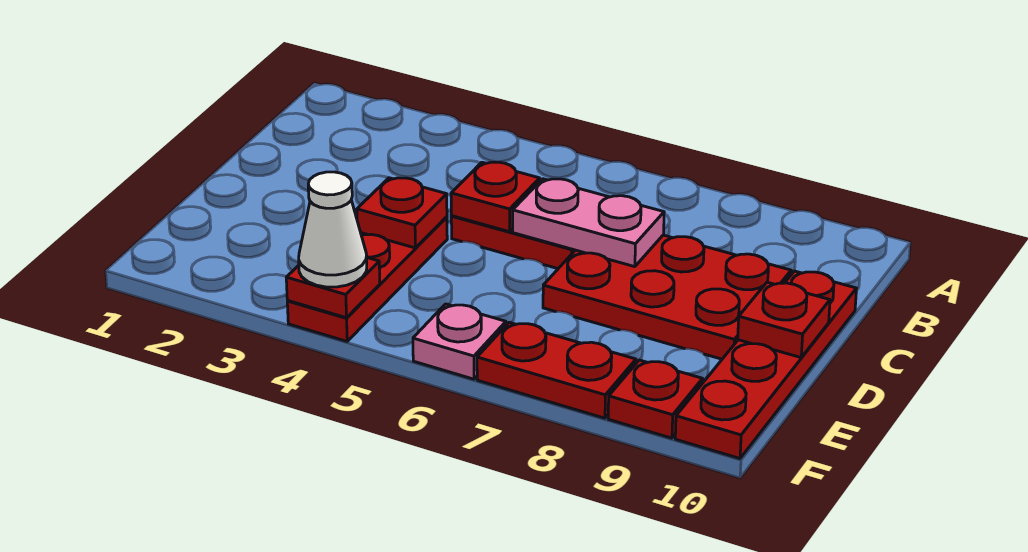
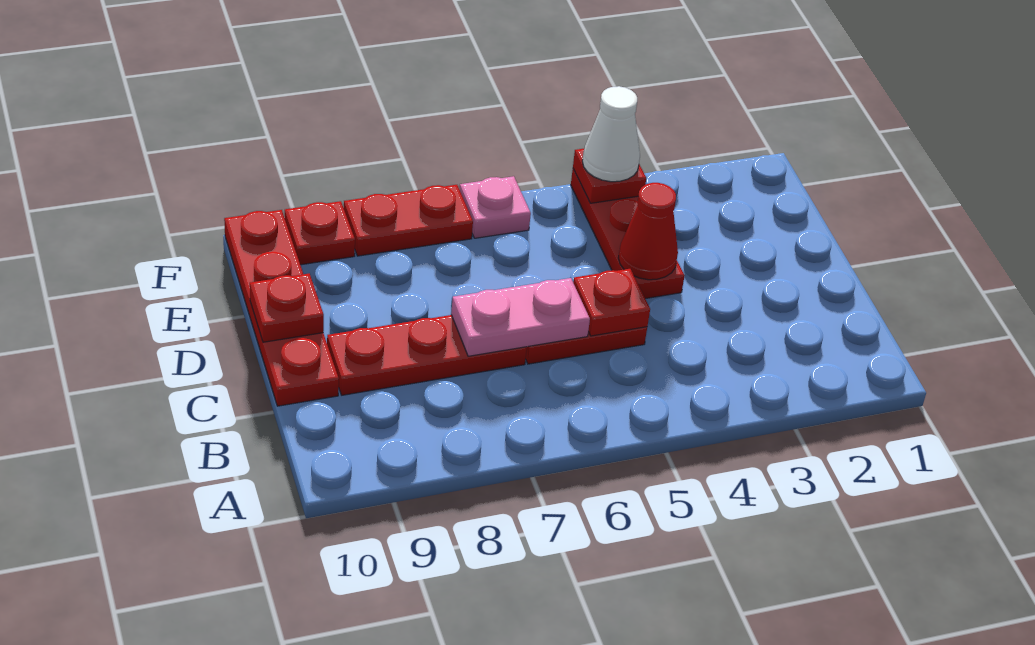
red 2x3 plate [543,235,791,359] -> red 1x3 plate [327,315,527,395]
red 1x1 plate [357,178,447,248] -> red 1x1 cone [618,183,678,280]

